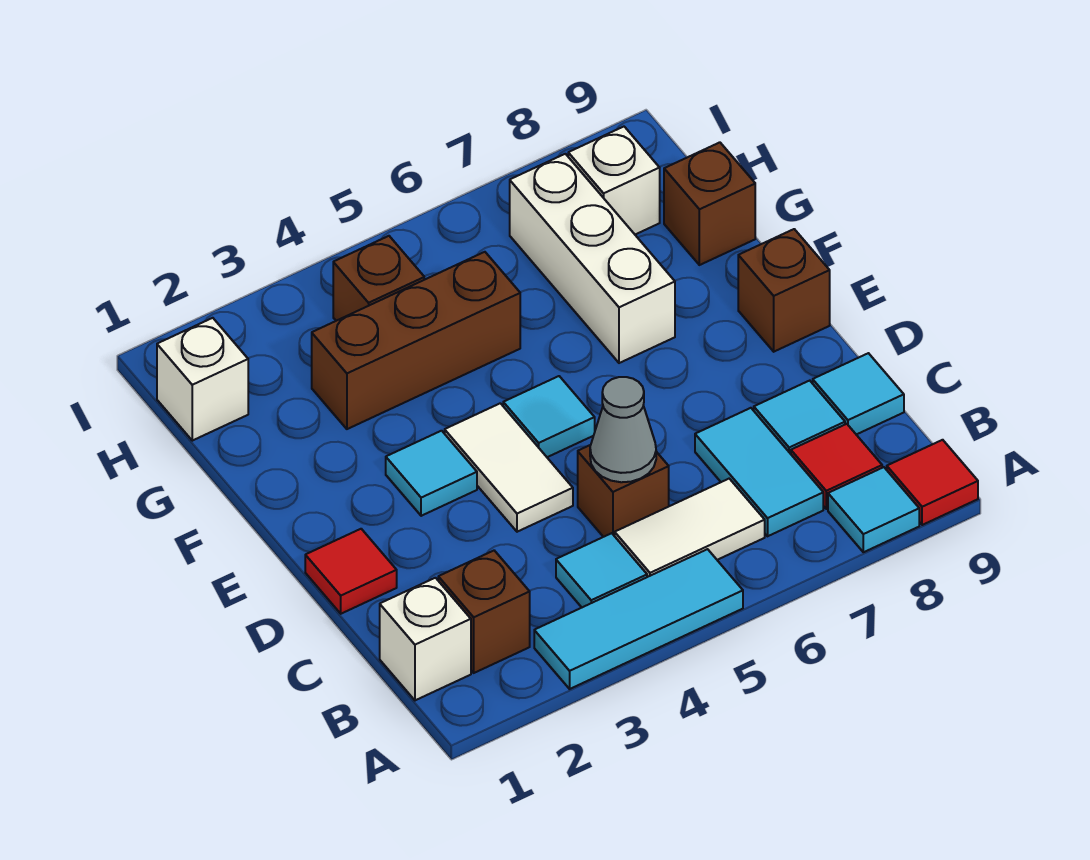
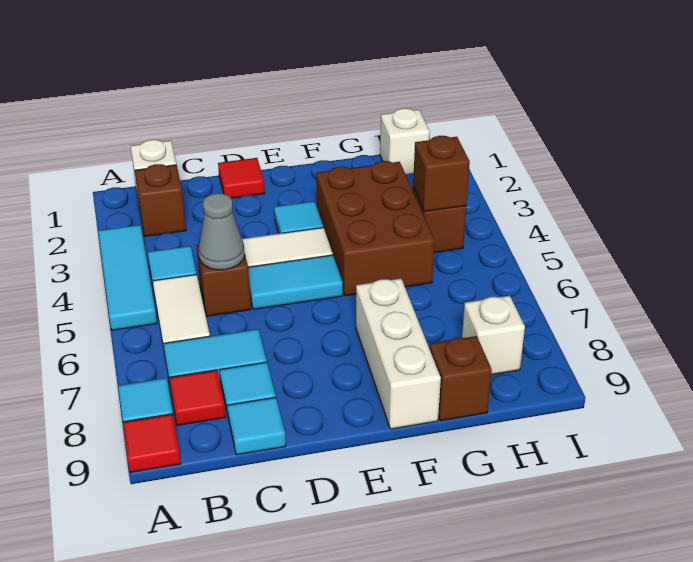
cyan 1x1 tile [503,376,595,457] -> cyan 1x2 tile [248,255,343,309]
brown 1x1 brick [738,229,830,352] -> brown 1x1 brick moved to [413,136,470,212]
white 1x3 brick [510,154,675,363] -> white 1x3 brick turned to [356,278,441,429]
brown 1x3 brick [312,252,520,429] -> brown 2x3 brick [316,161,435,296]

